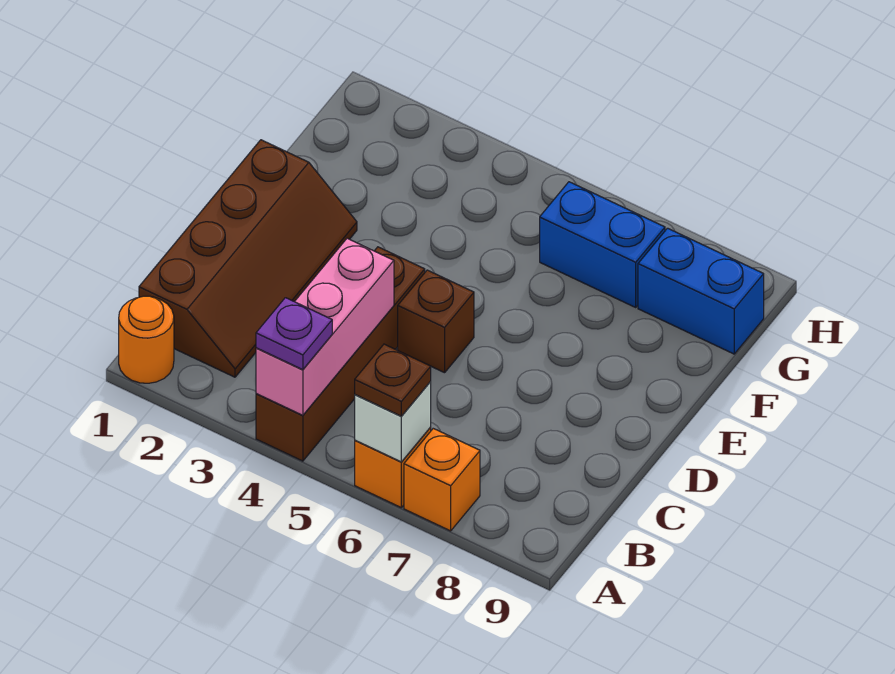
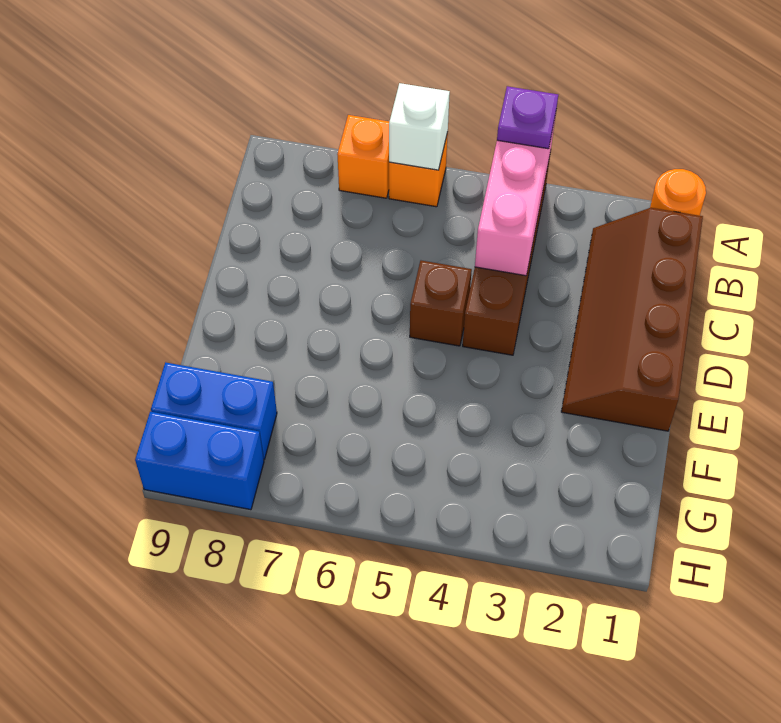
brown 1x1 plate [355,344,431,416] -> none
blue 1x2 brick [540,182,665,307] -> blue 1x2 brick moved to [135,412,264,510]

